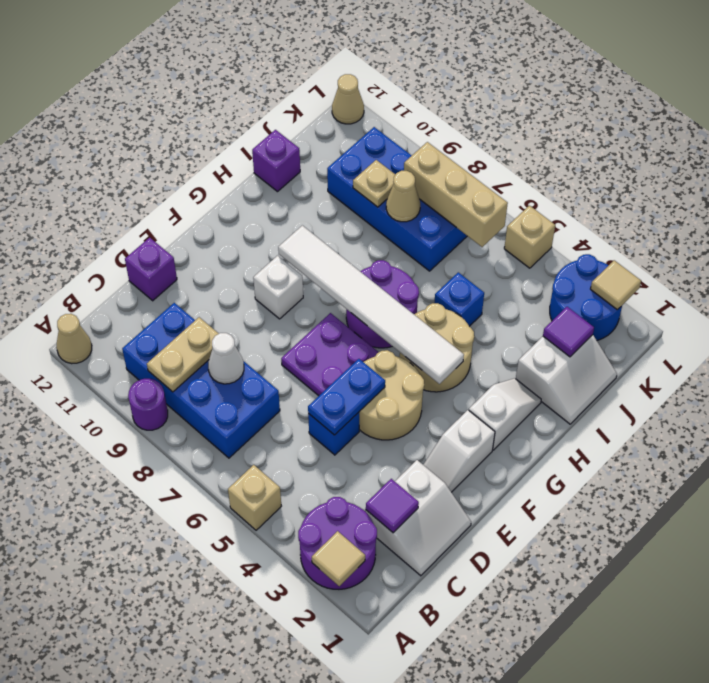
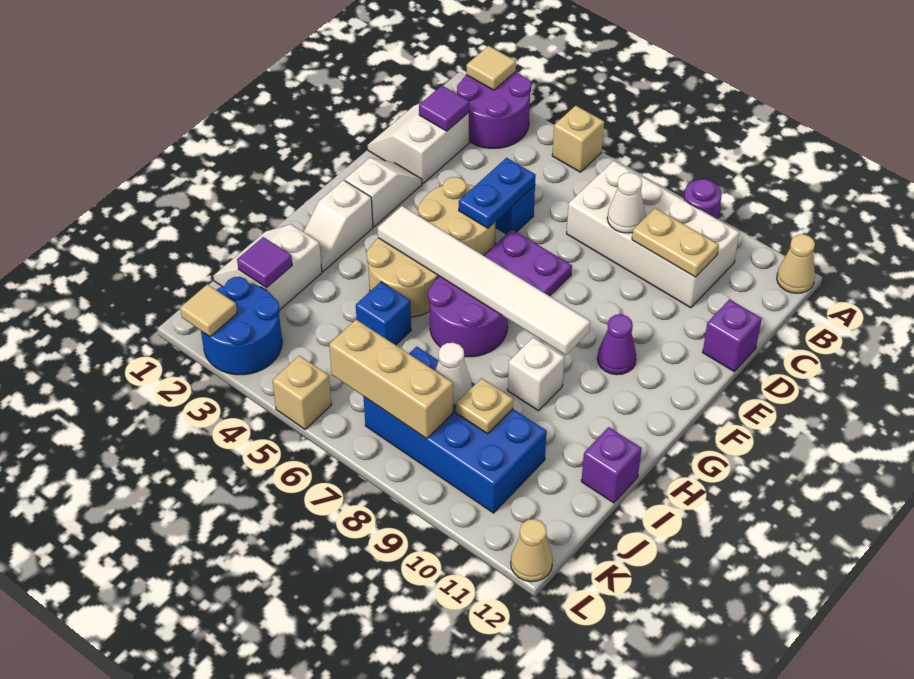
blue 2x4 brick [122,303,280,458] -> white 2x4 brick [567,161,740,308]
tan 1x2 plate [147,317,219,392] -> tan 1x2 plate turned to [632,208,719,277]
white 1x1 brick [253,256,303,319] -> white 1x1 brick moved to [508,337,565,411]
none -> purple 1x1 cone [597,314,636,375]
tan 1x1 cone [386,171,420,222] -> white 1x1 cone [435,343,472,405]

